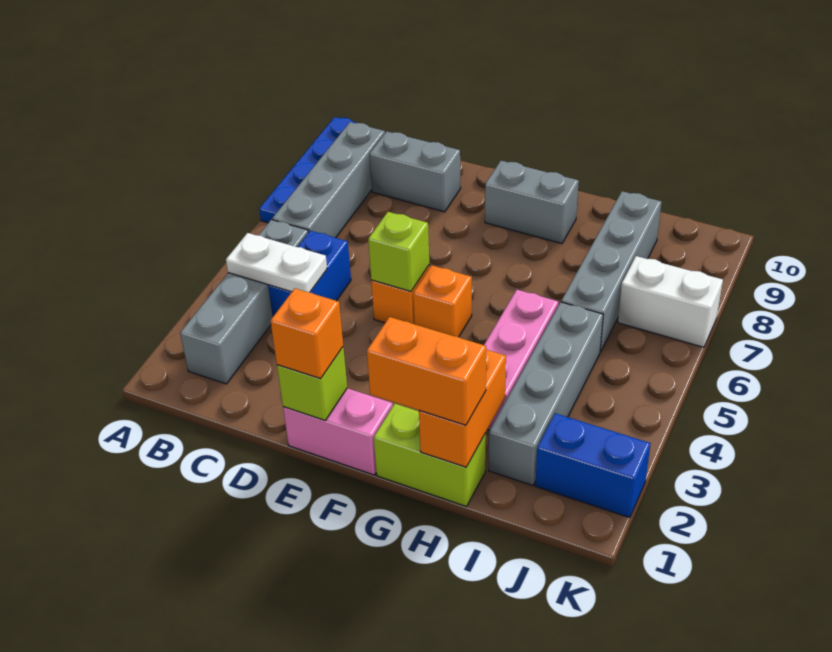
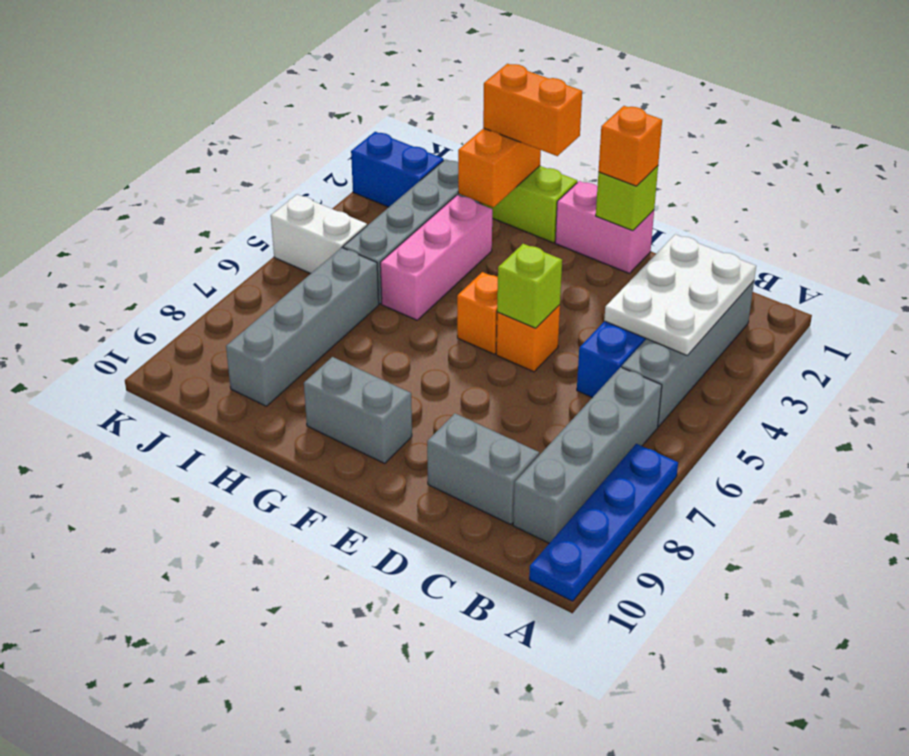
white 1x2 plate [226,233,327,292] -> white 2x3 plate [604,234,756,355]
white 1x2 brick [618,256,723,347] -> white 1x2 brick moved to [271,194,367,273]

